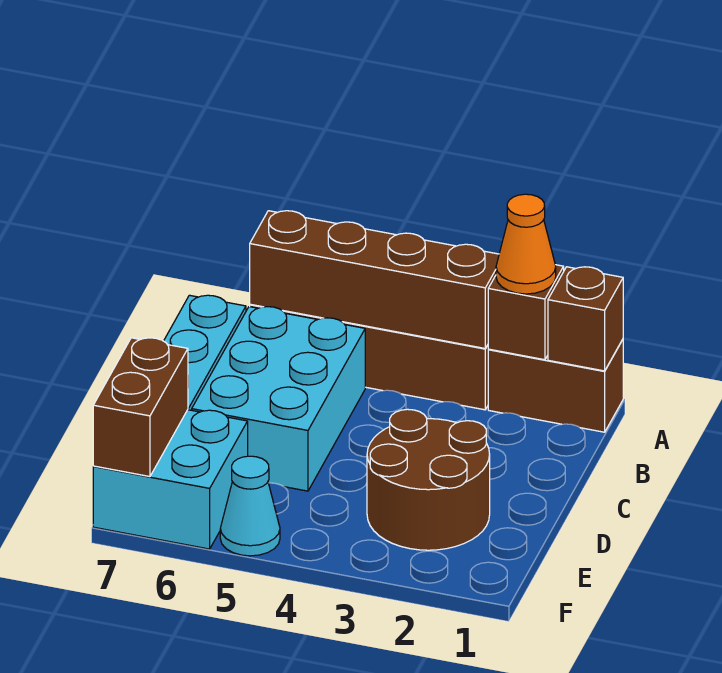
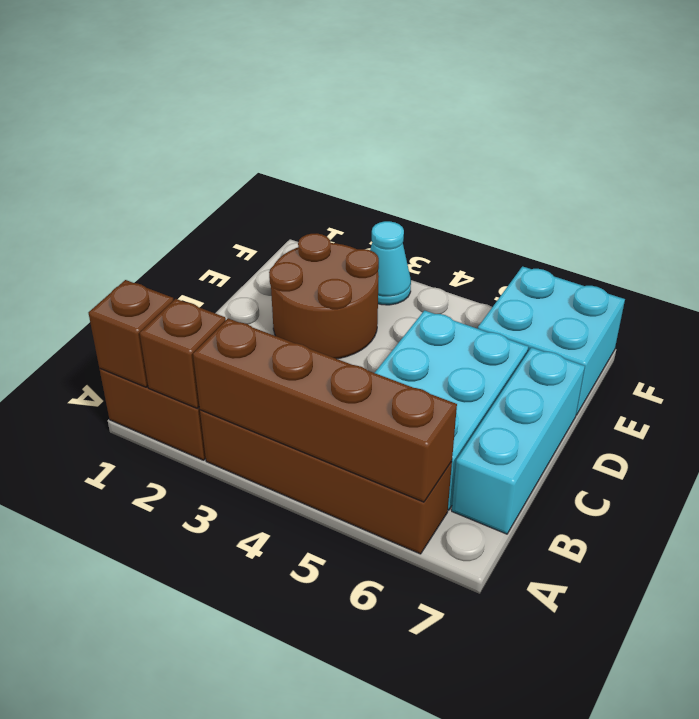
orange 1x1 cone [496,194,556,294] -> none
brown 1x2 brick [93,338,188,477] -> none
cyan 1x1 cone [220,456,280,556] -> cyan 1x1 cone moved to [370,221,411,305]

